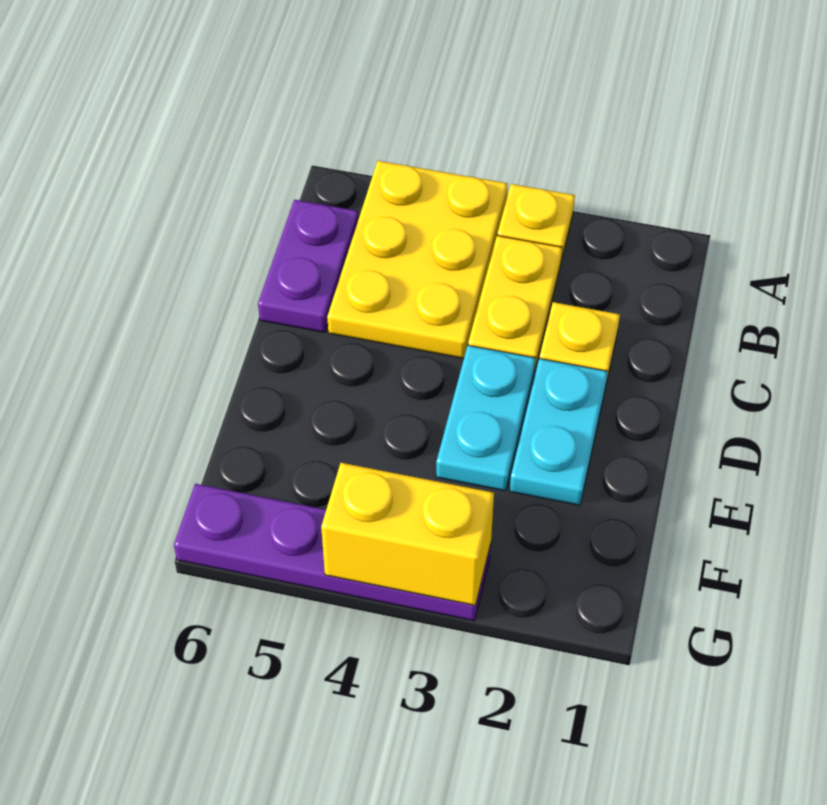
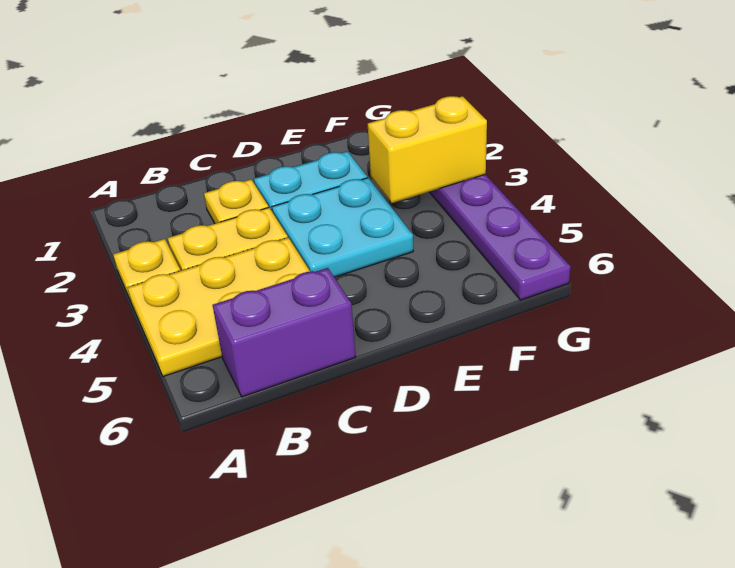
purple 1x2 plate [258,200,358,332] -> purple 1x2 brick [213,268,356,397]
cyan 1x2 plate [436,345,536,491] -> cyan 2x2 plate [272,178,413,277]
yellow 1x2 brick [321,463,494,606] -> yellow 1x2 brick turned to [368,96,487,203]

